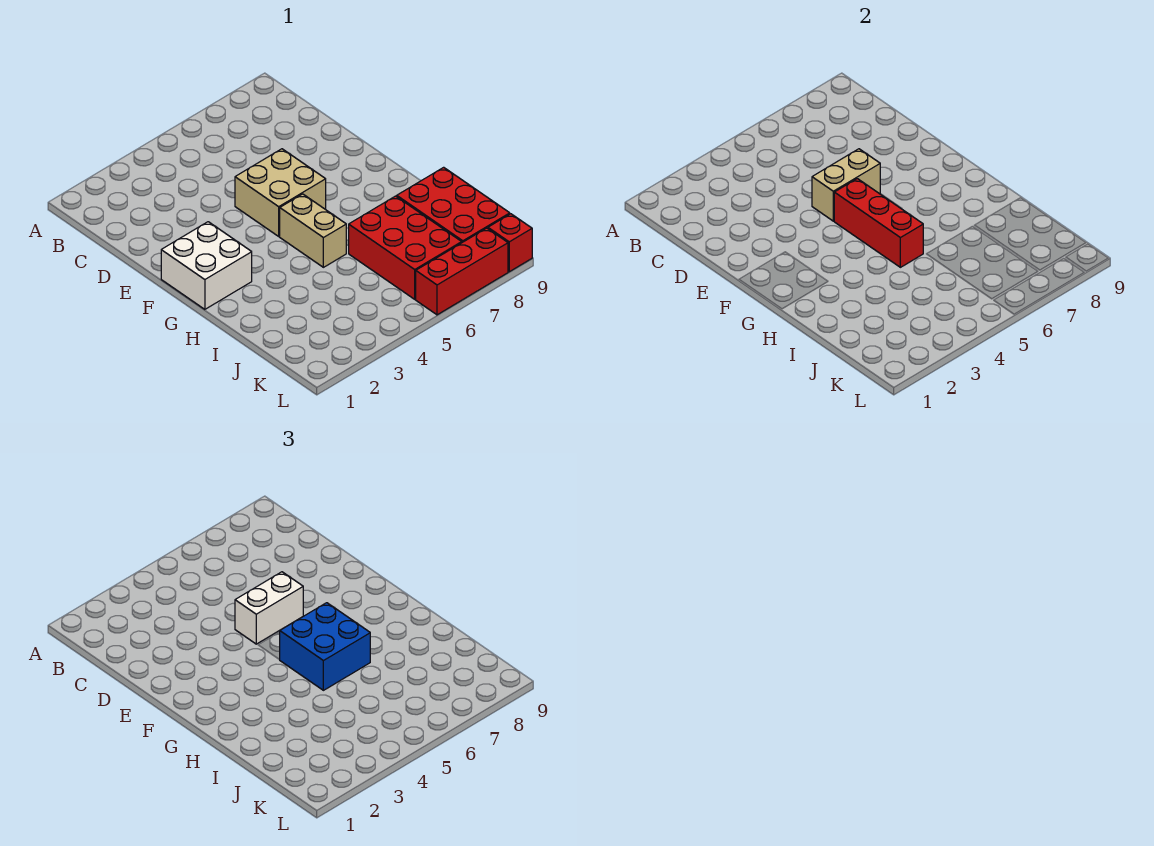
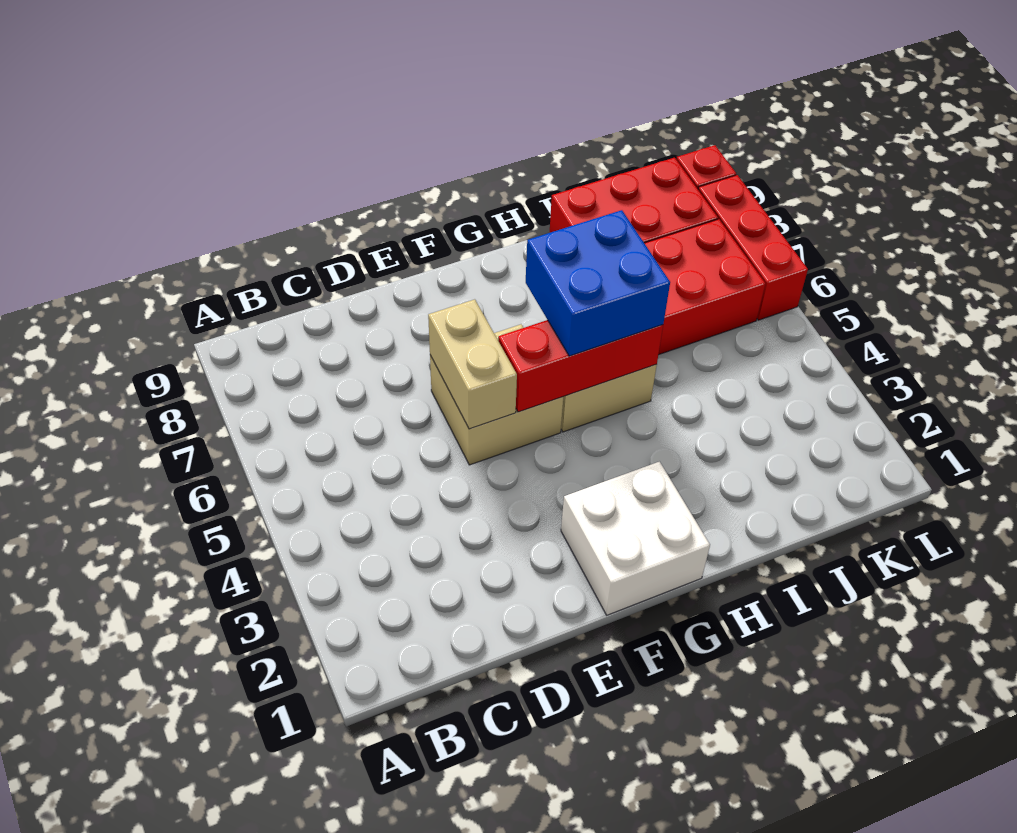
white 1x2 brick [235,572,303,644] -> none

